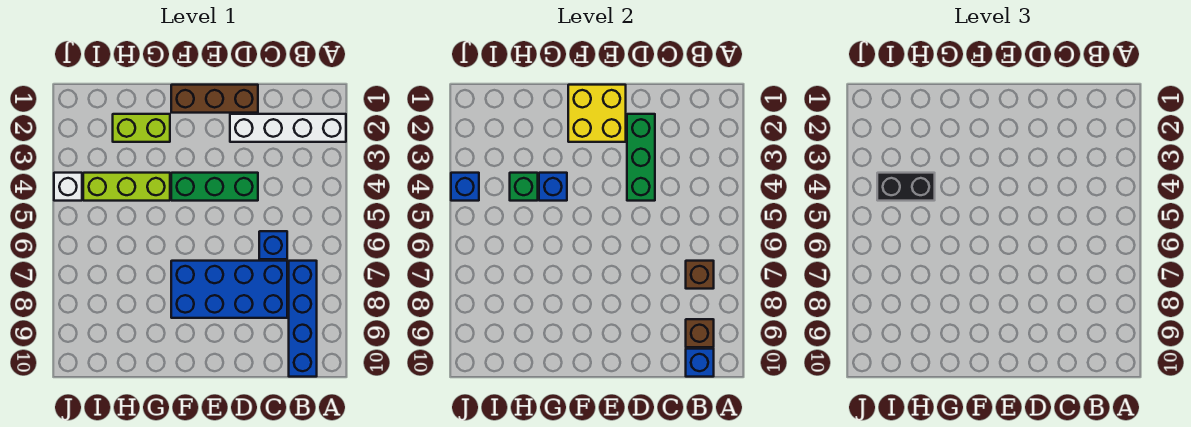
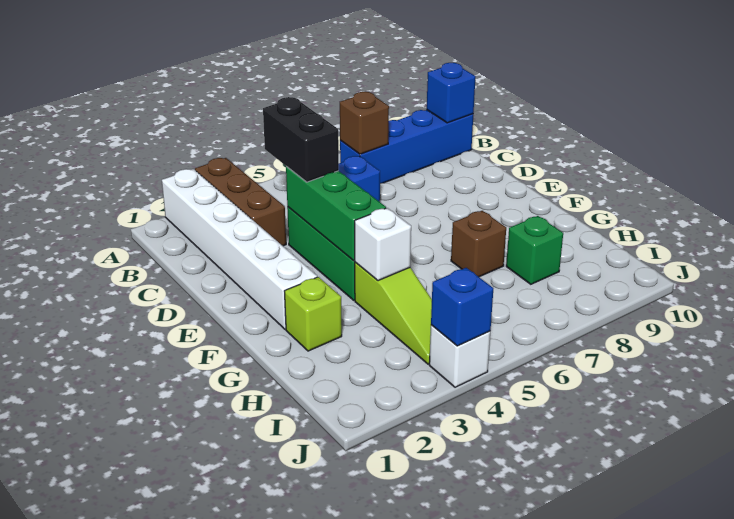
white 1x4 brick [230,114,346,142] -> white 1x6 brick [162,169,317,329]
brown 1x1 brick [686,319,714,347] -> brown 1x1 brick moved to [451,211,506,277]
blue 2x4 brick [171,261,287,318] -> none
brown 1x3 brick [171,85,258,113] -> brown 1x3 brick moved to [195,158,286,246]
green 1x3 brick [627,114,655,201] -> green 1x3 brick turned to [286,167,386,261]
yellow 2x2 brick [568,85,626,142] -> none
lime 1x2 brick [113,114,170,142] -> lime 1x1 brick [285,277,342,351]
lime 1x3 brick [83,173,170,201] -> lime 1x3 slope [355,262,432,364]
blue 1x1 brick [539,173,567,201] -> white 1x1 brick [354,208,411,281]
green 1x1 brick [510,173,538,201] -> green 1x1 brick moved to [506,216,563,284]
black 1x2 brick [877,173,935,201] -> black 1x2 brick moved to [263,97,339,182]

